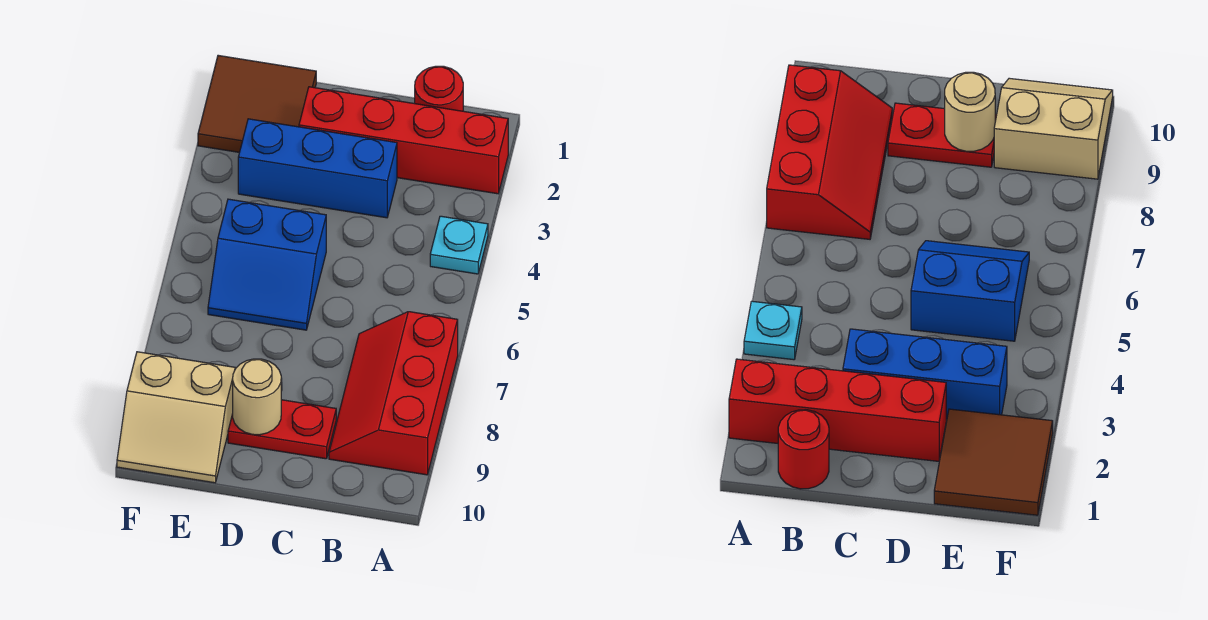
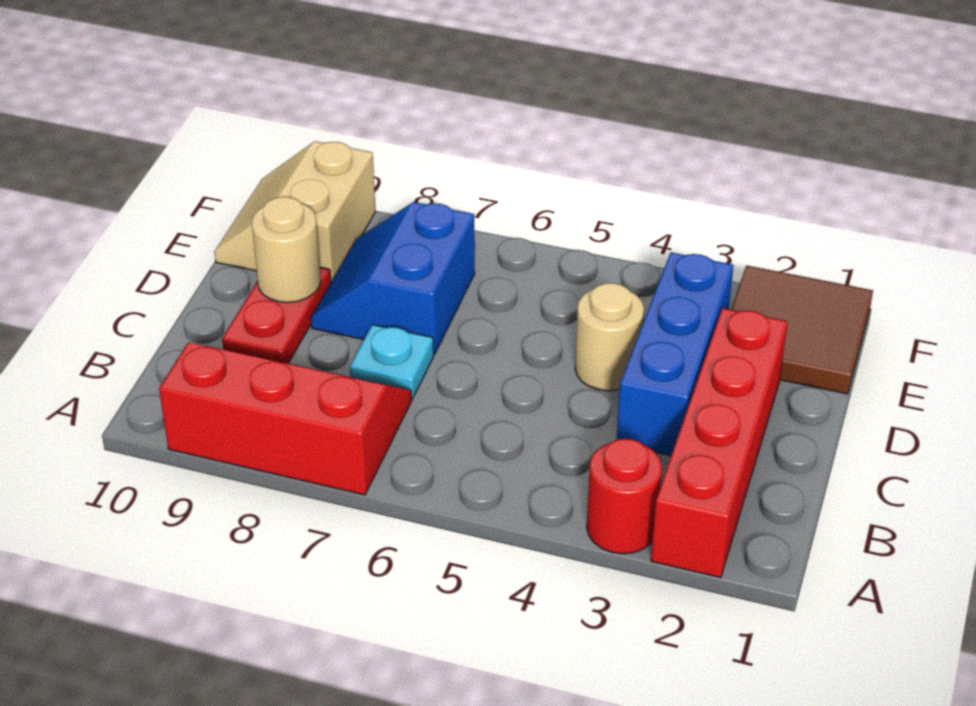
cyan 1x1 plate [430,216,488,274] -> cyan 1x1 plate moved to [350,325,434,399]
red 1x1 round brick [415,66,463,111] -> red 1x1 round brick moved to [587,439,662,554]
none -> tan 1x1 round brick [575,283,644,391]
blue 2x2 slope [208,199,326,330] -> blue 2x2 slope moved to [311,202,475,355]

